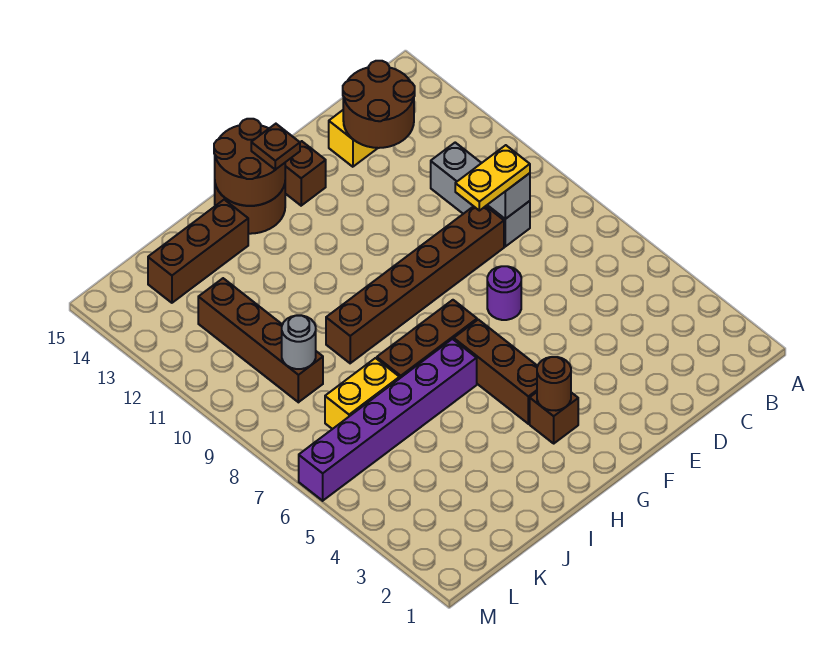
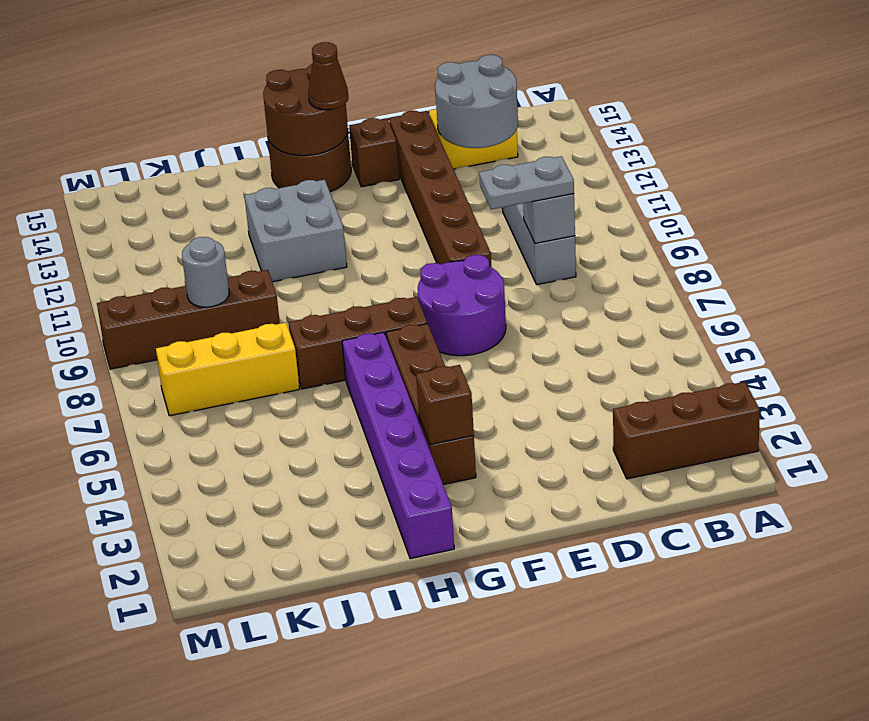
yellow 1x2 plate [455,145,530,211] -> grey 1x2 plate [479,156,574,209]
brown 2x2 round brick [343,61,415,148] -> grey 2x2 round brick [435,55,518,148]
brown 1x6 brick [326,206,504,363] -> brown 1x6 brick turned to [389,111,491,267]
purple 1x1 round brick [487,266,521,320] -> purple 2x2 round brick [418,255,506,356]
brown 1x1 round brick [537,357,571,411] -> brown 1x1 brick [416,365,474,444]
brown 1x1 plate [251,124,300,170] -> brown 1x1 cone [308,42,348,110]
purple 1x6 brick [299,339,477,501] -> purple 1x6 brick turned to [342,332,454,559]
none -> grey 2x2 brick [244,180,347,282]
brown 1x3 brick [148,200,248,303] -> brown 1x3 brick moved to [613,382,760,479]
yellow 1x2 brick [325,358,400,429] -> yellow 1x3 brick [156,323,299,416]
brown 1x4 brick [198,278,323,402] -> brown 1x4 brick turned to [97,270,280,369]

